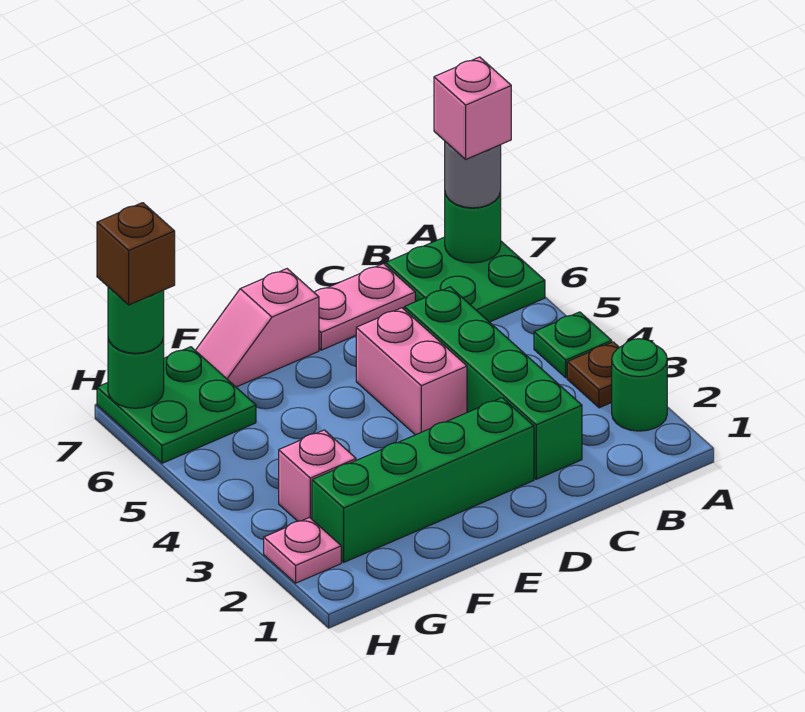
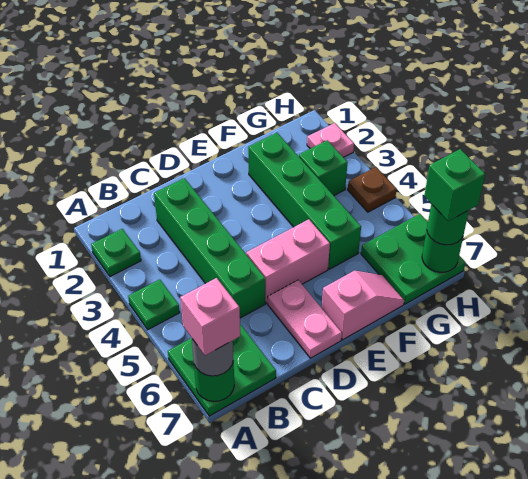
green 1x1 round brick [612,339,667,431] -> green 1x1 plate [91,229,141,277]
brown 1x1 plate [567,342,619,408] -> brown 1x1 plate moved to [348,167,397,212]
pink 1x2 plate [314,264,415,350] -> pink 1x2 plate turned to [268,280,342,358]
green 1x4 brick [312,398,534,562] -> green 1x4 brick turned to [248,133,361,269]
pink 1x2 brick [356,308,467,435] -> pink 1x2 brick turned to [246,219,330,303]
pink 1x1 brick [279,430,356,521] -> green 1x1 brick [299,140,348,195]
brown 1x1 brick [97,203,175,305] -> green 1x1 brick [424,149,485,221]

